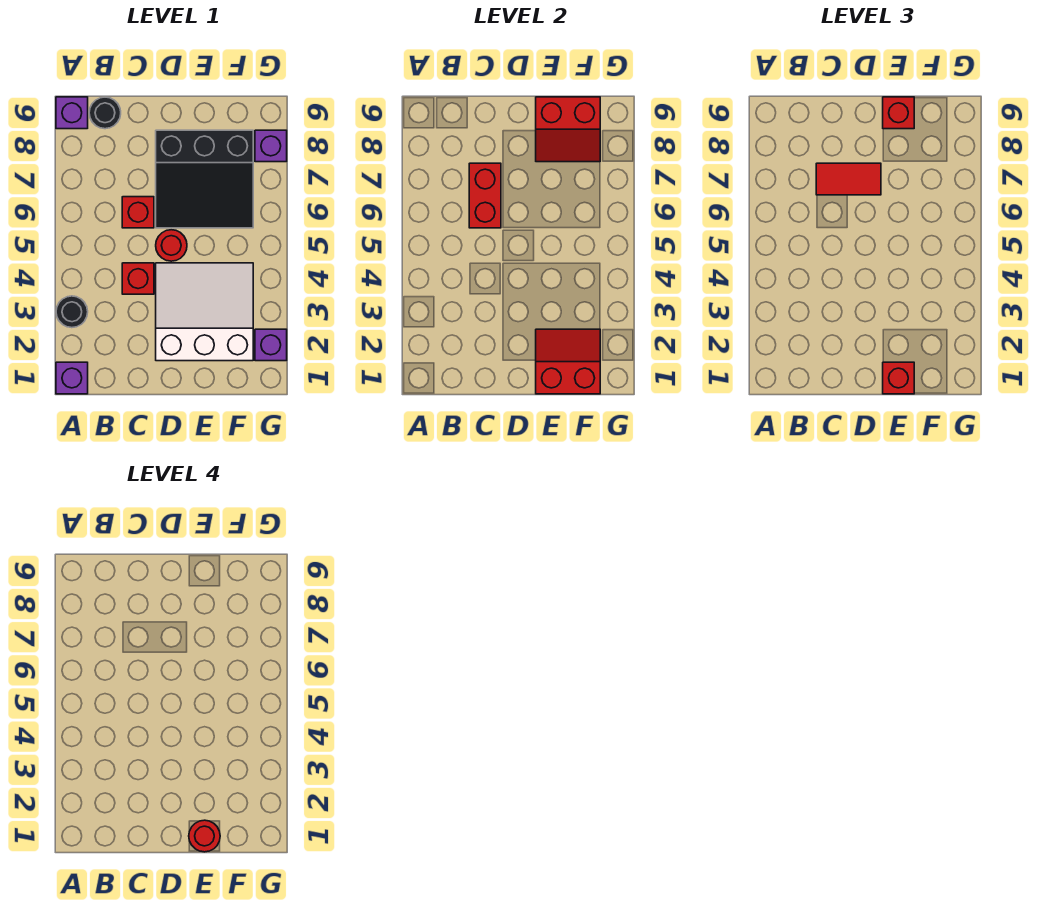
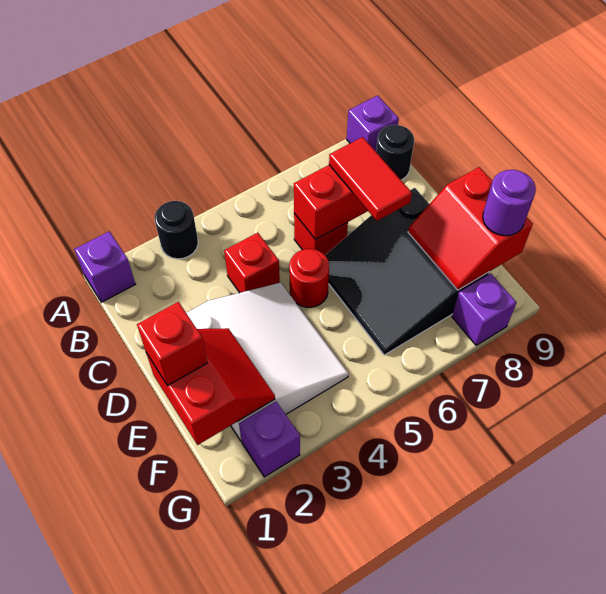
red 1x1 round brick [189,820,220,852] -> none
red 1x1 brick [883,97,914,129] -> none
none -> purple 1x1 round brick [483,170,536,236]

